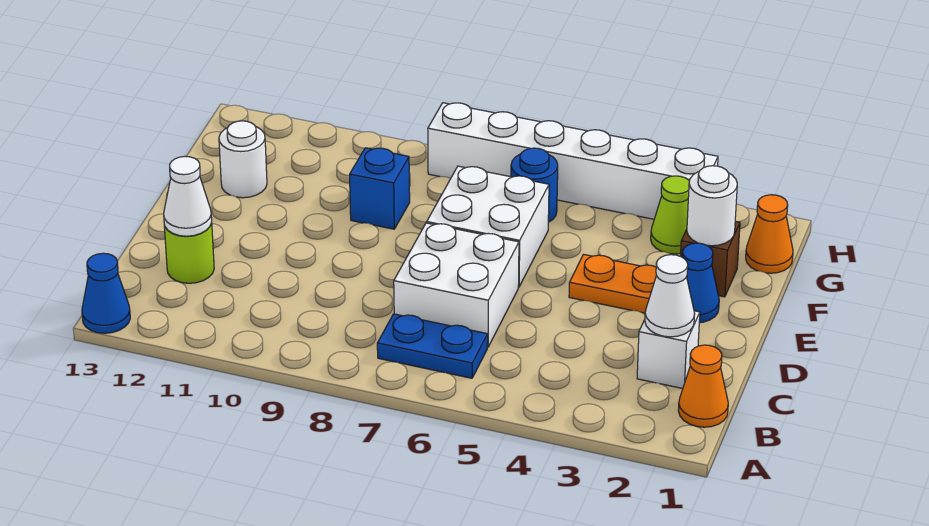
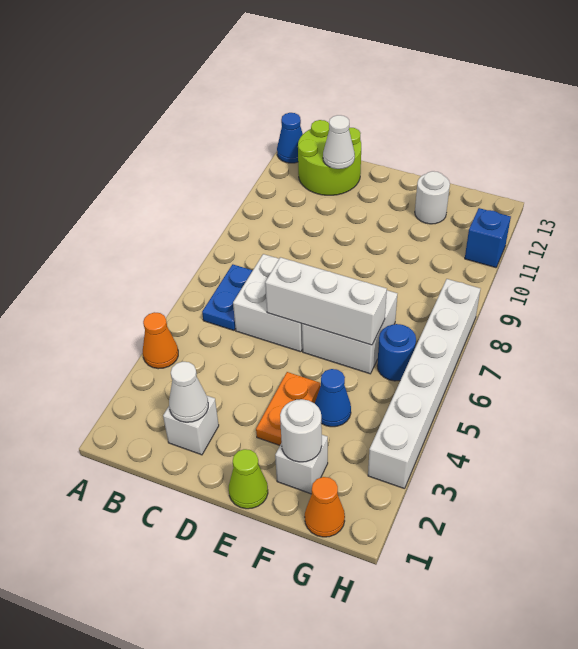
orange 1x1 cone [678,345,728,427] -> orange 1x1 cone moved to [143,312,178,369]
lime 1x1 round brick [164,223,214,283] -> lime 2x2 round brick [298,120,361,195]
none -> white 1x3 brick [265,257,387,345]
blue 1x1 cone [682,243,719,323] -> blue 1x1 cone moved to [315,369,351,427]
brown 1x1 brick [681,221,740,297] -> white 1x1 brick [275,435,328,494]
blue 1x1 brick [350,148,410,229] -> blue 1x1 brick moved to [465,208,511,268]
lime 1x1 cone [651,176,689,254] -> lime 1x1 cone moved to [229,449,268,509]

